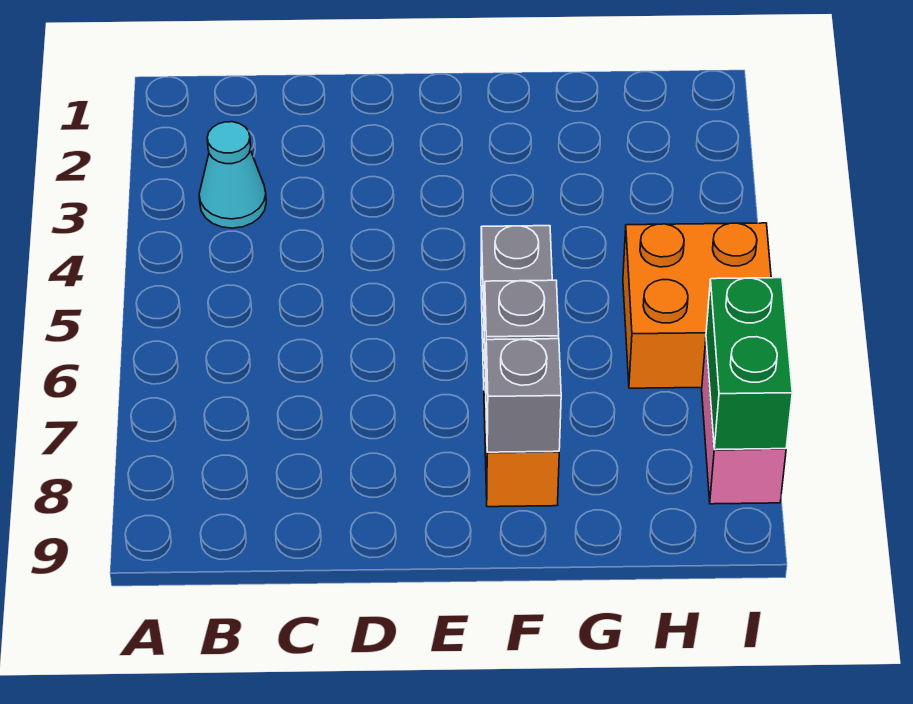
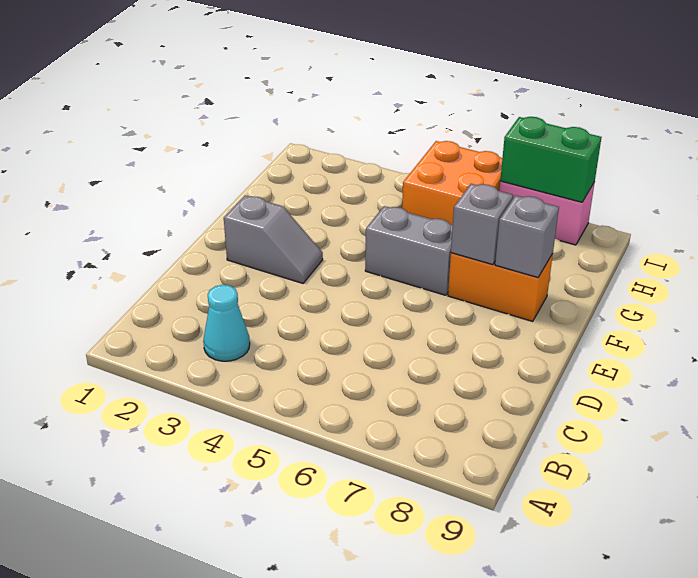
none -> grey 1x2 slope [224,195,323,283]

